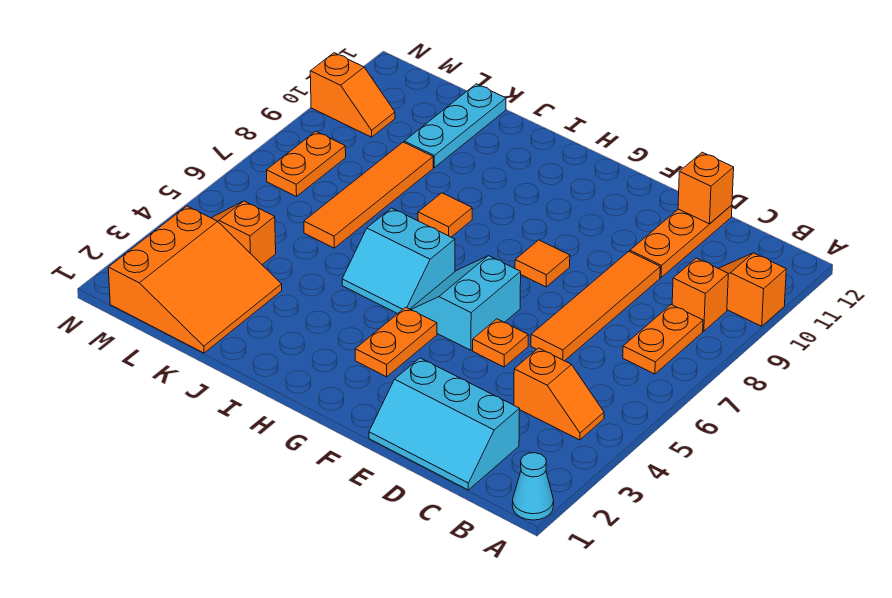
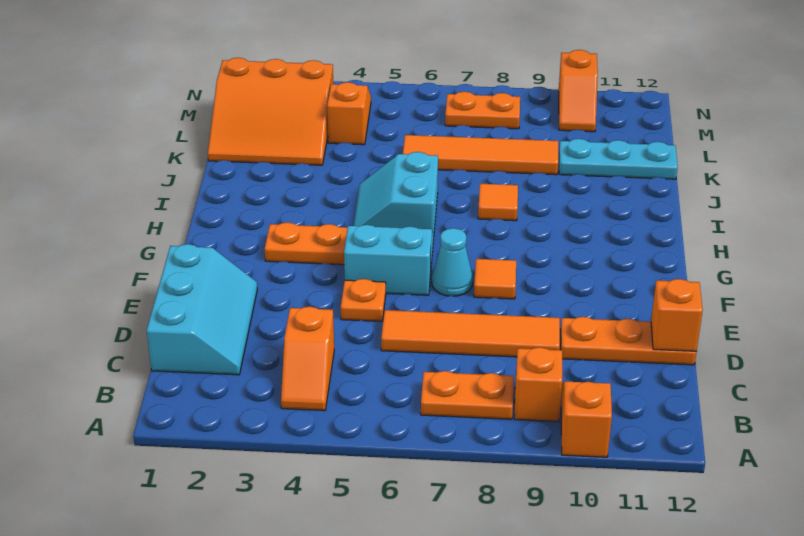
cyan 1x1 cone [512,453,554,520] -> cyan 1x1 cone moved to [432,228,473,296]
cyan 2x3 slope [369,358,520,490] -> cyan 2x3 slope turned to [147,244,257,375]

